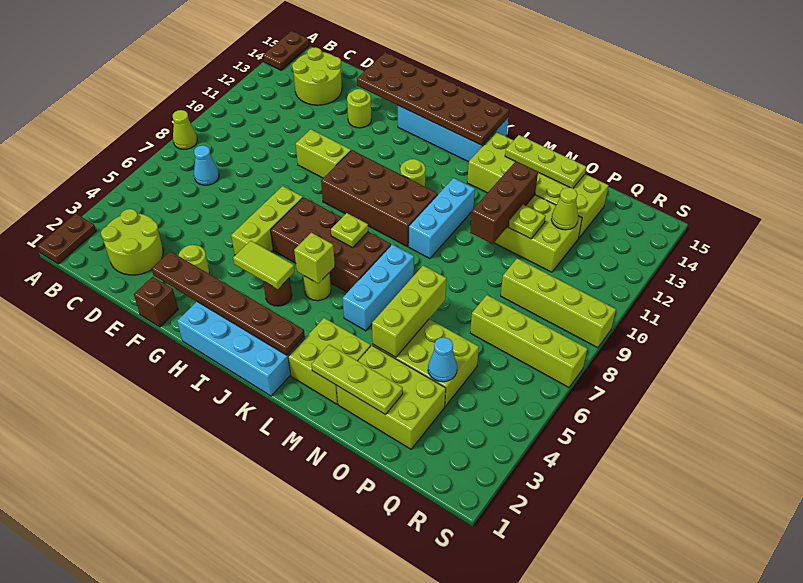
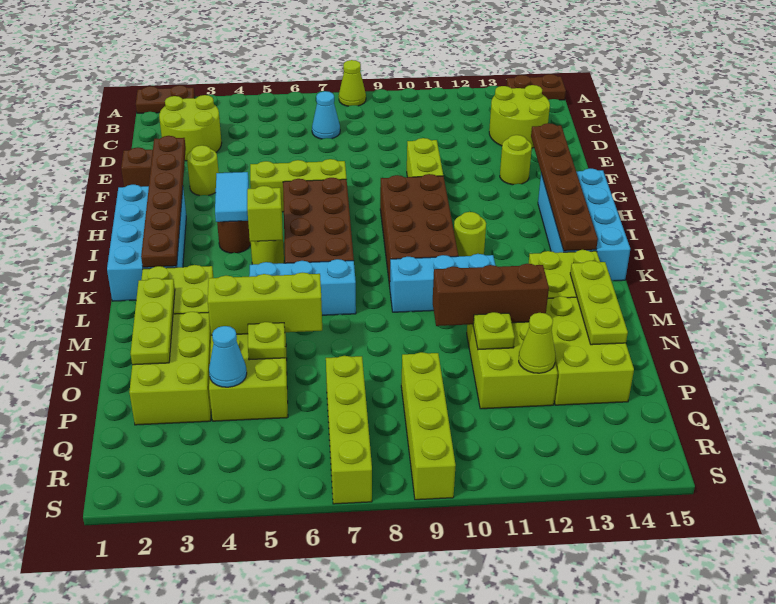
brown 2x6 plate [357,52,509,145] -> brown 1x6 plate [531,123,598,251]
lime 1x2 tile [233,241,295,289] -> cyan 1x2 tile [215,172,249,222]
lime 1x1 plate [331,213,368,248] -> lime 1x1 plate moved to [248,322,285,360]

